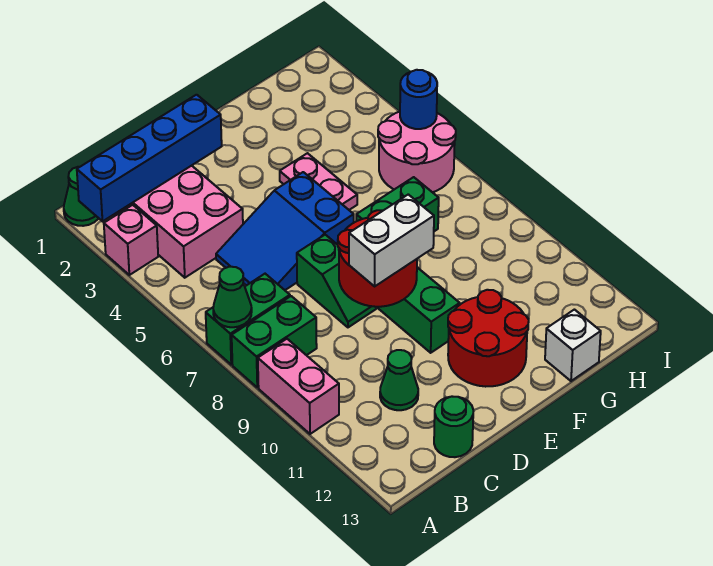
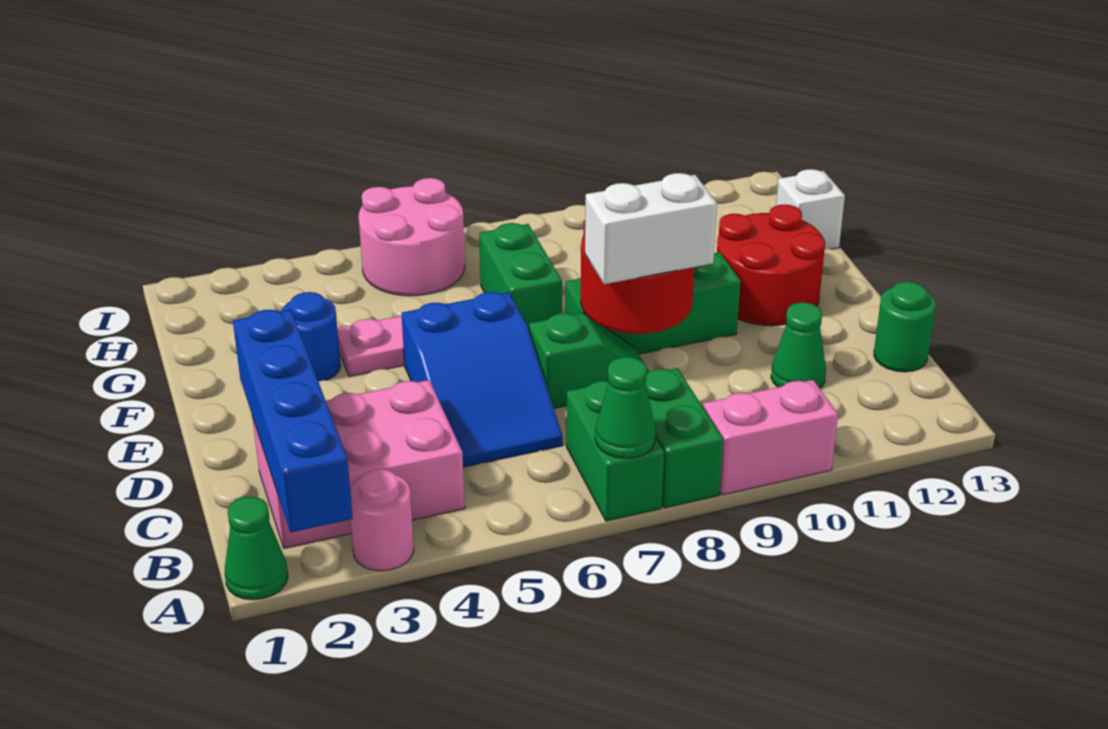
pink 1x1 brick [104,205,158,275] -> pink 1x1 round brick [350,469,414,571]
white 1x2 brick [349,194,434,286] -> white 1x2 brick turned to [585,173,717,284]
blue 1x1 round brick [400,70,437,129] -> blue 1x1 round brick moved to [282,292,341,382]

